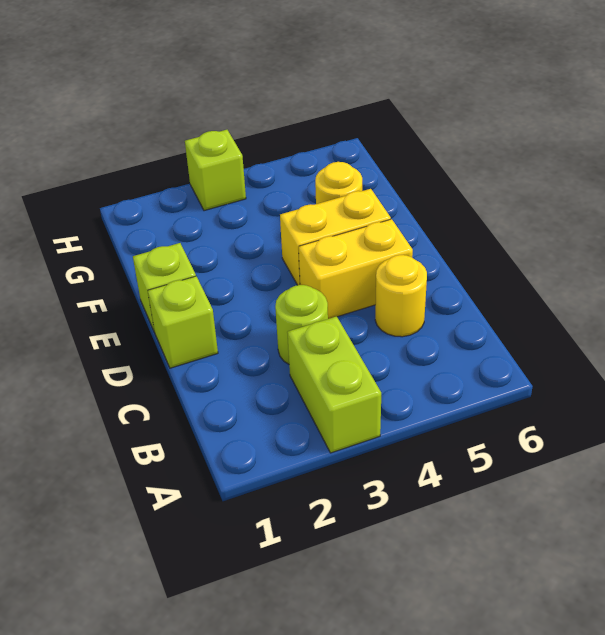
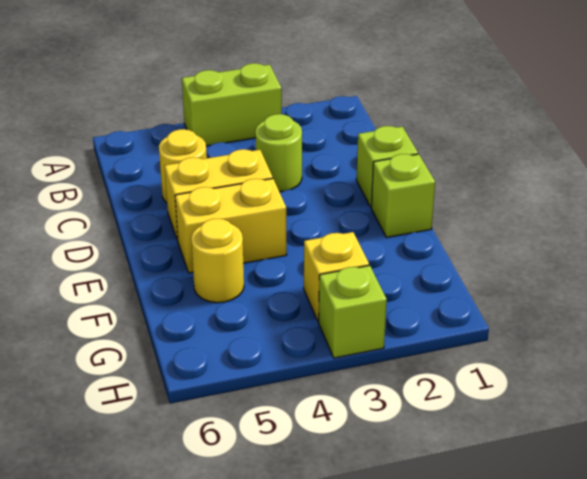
lime 1x2 brick [287,316,381,453] -> lime 1x2 brick turned to [182,63,282,146]
none -> yellow 1x1 brick [304,232,369,322]

